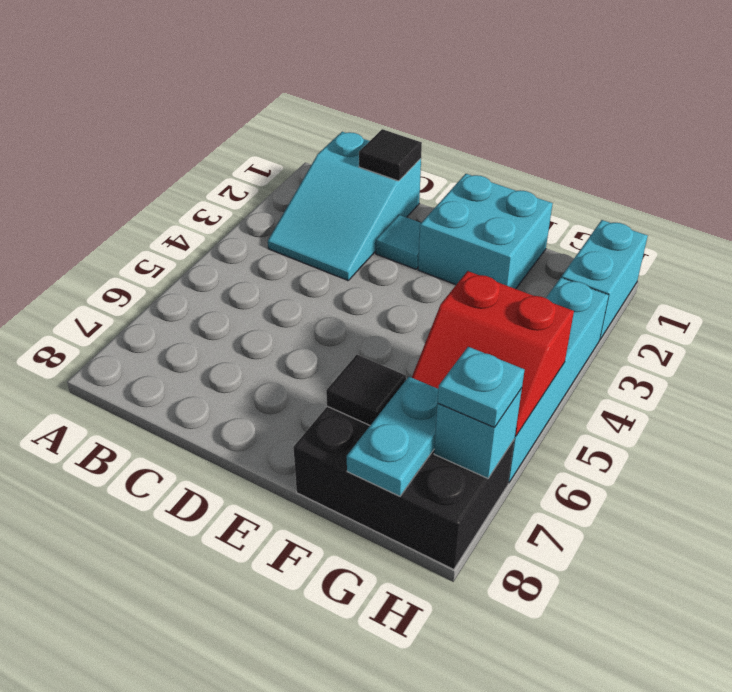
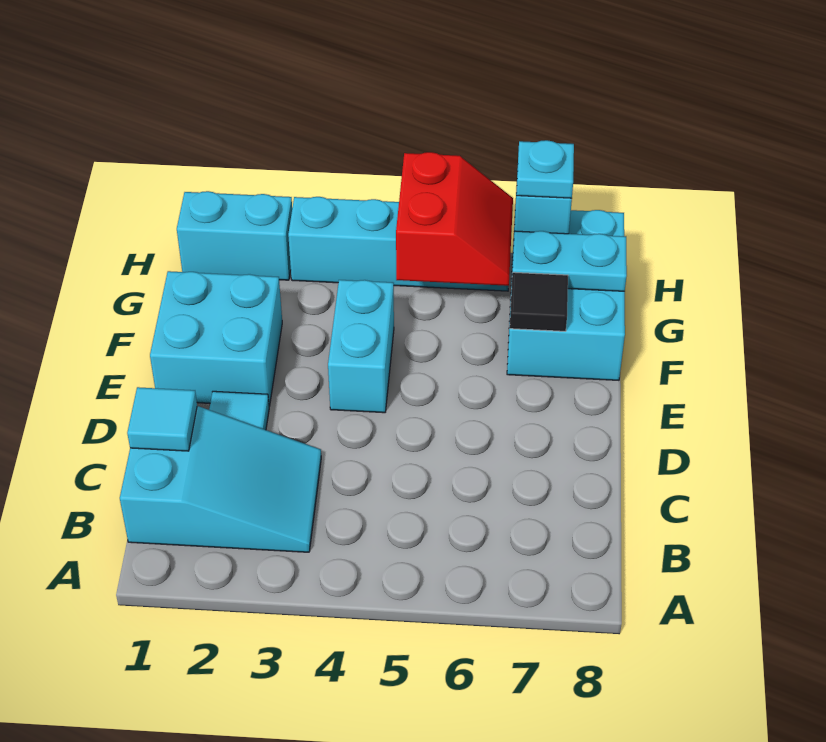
black 1x1 tile [359,129,422,181] -> cyan 1x1 tile [127,387,197,451]
none -> cyan 1x2 brick [328,280,394,413]
black 2x3 brick [293,406,514,570] -> cyan 2x3 brick [507,210,625,380]

